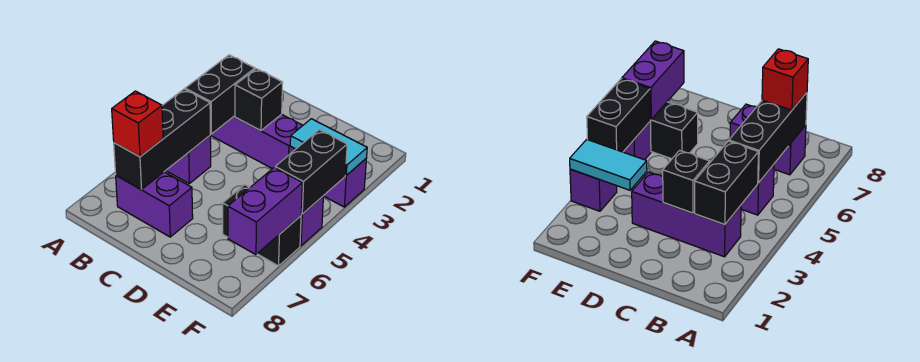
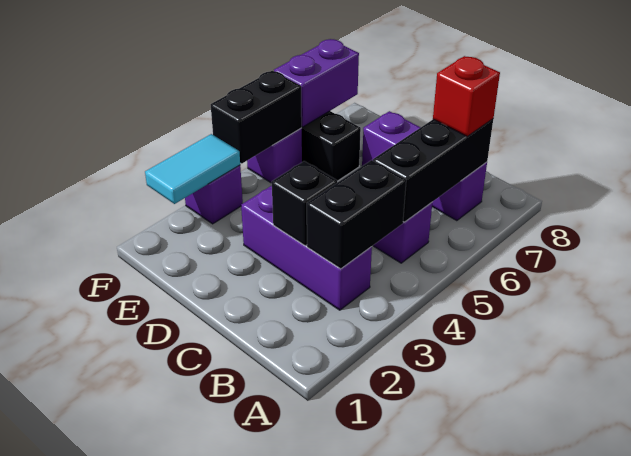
purple 1x2 brick [116,172,193,237] -> purple 1x3 brick [362,111,487,221]
cyan 1x2 tile [290,119,367,175] -> cyan 1x2 tile turned to [145,134,240,204]

